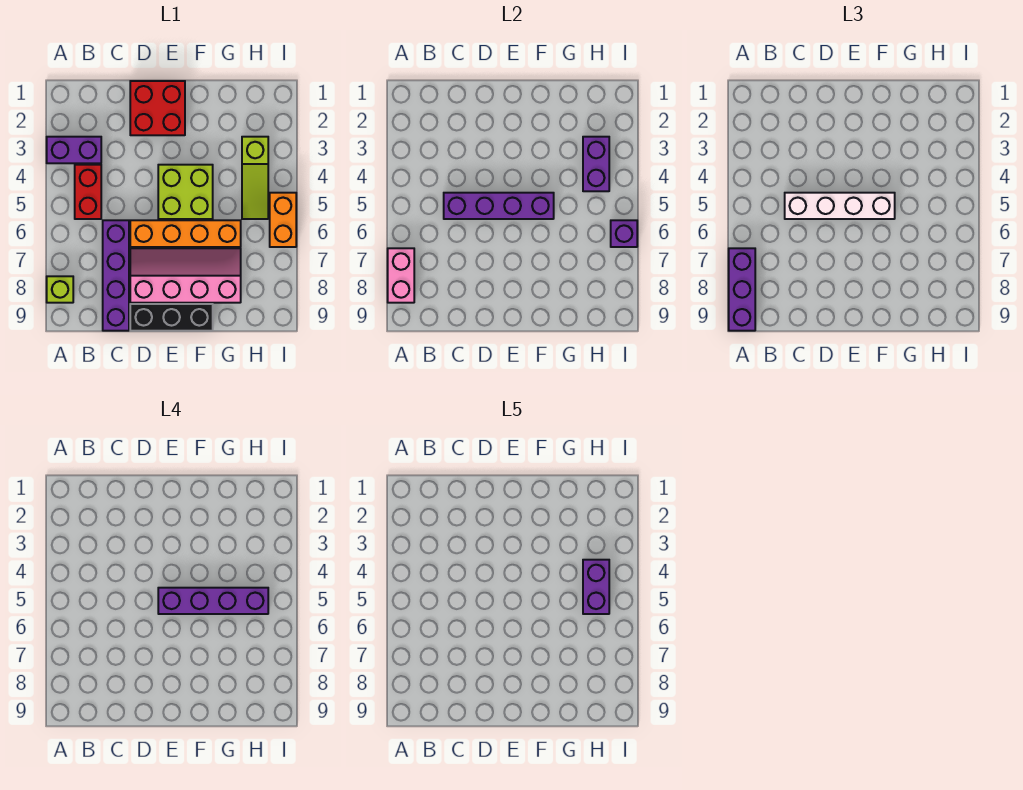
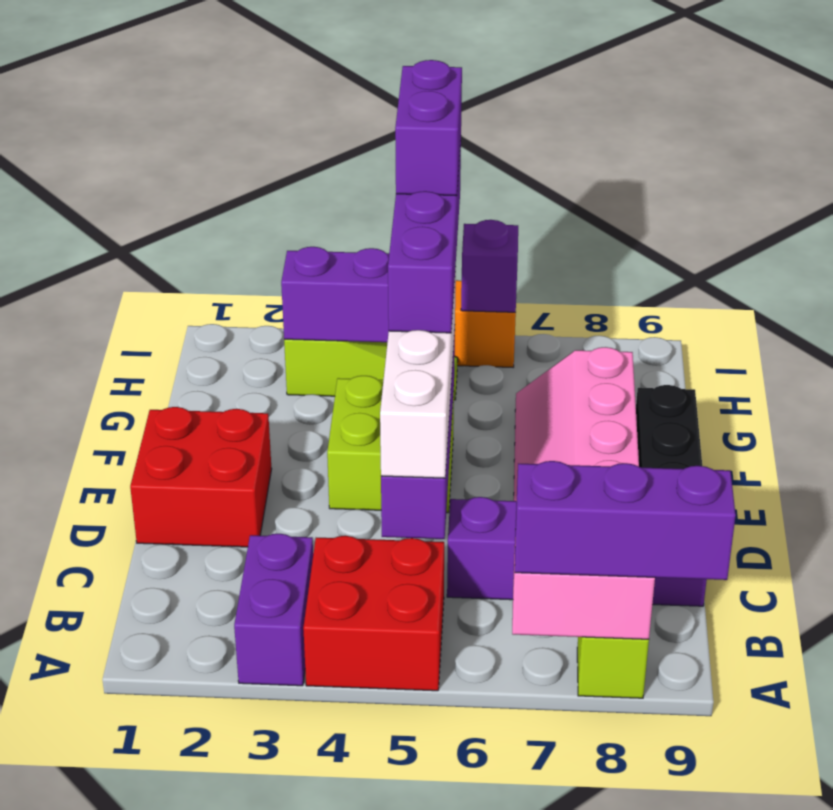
red 1x2 brick [75,165,101,219] -> red 2x2 brick [303,536,444,691]
orange 1x4 brick [130,220,241,247] -> none
purple 1x2 brick [583,560,609,614] -> purple 1x2 brick turned to [395,60,462,196]

